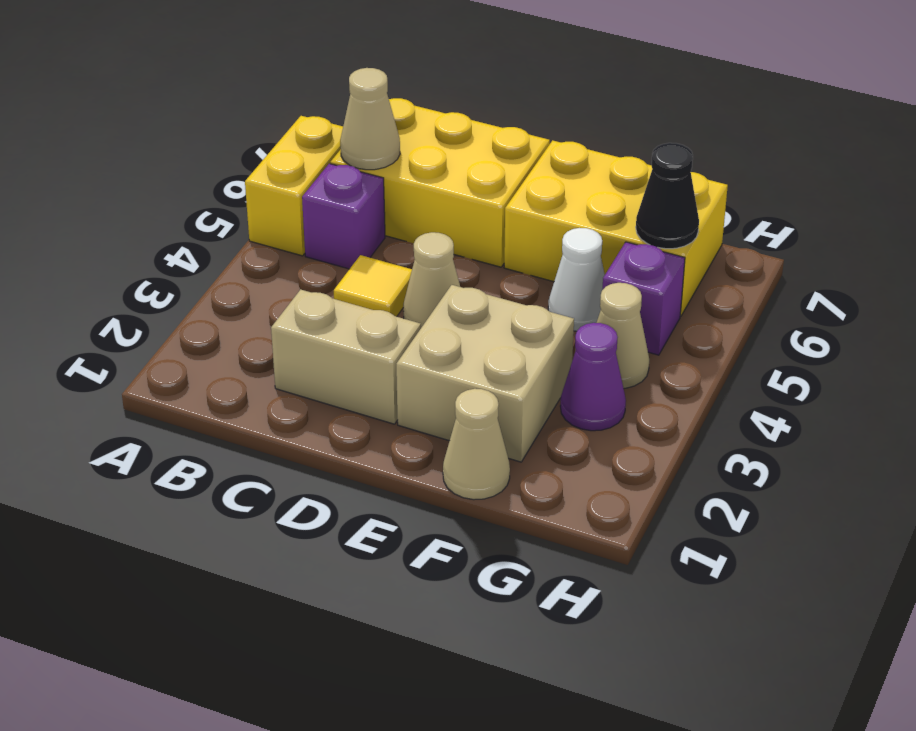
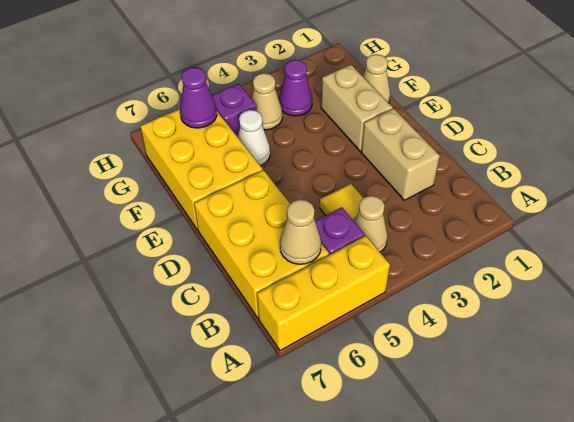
yellow 1x2 brick [245,116,343,256] -> yellow 1x3 brick [257,236,390,351]
tan 1x1 cone [403,232,460,328] -> tan 1x1 cone moved to [354,196,388,252]
tan 2x2 brick [396,285,574,462] -> tan 1x2 brick [321,65,393,151]
black 1x1 cone [636,143,699,249] -> purple 1x1 cone [180,67,217,128]

